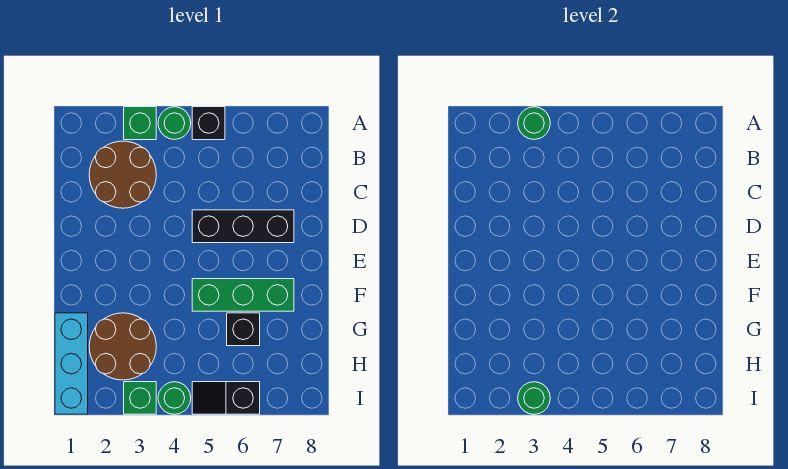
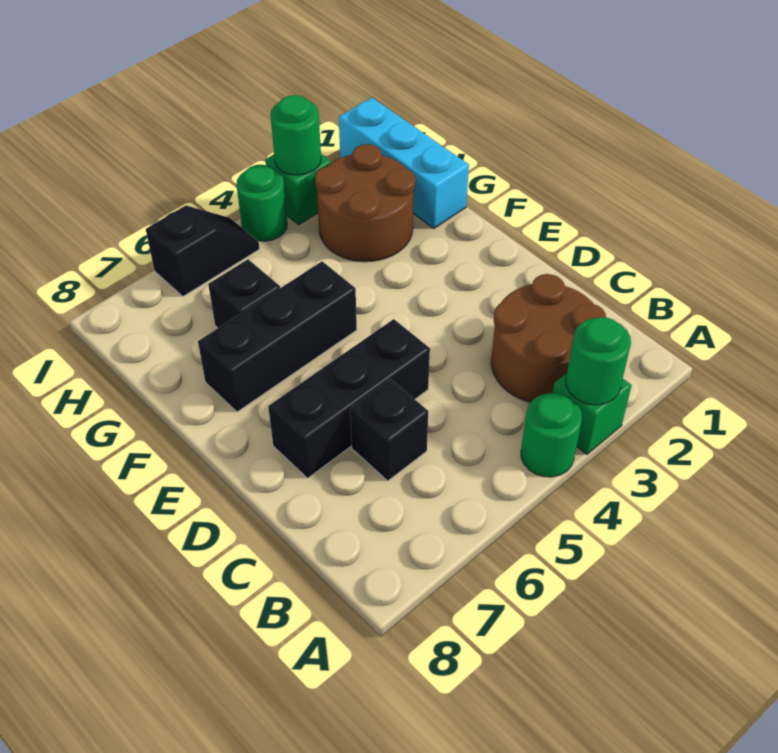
black 1x1 brick [192,107,225,140] -> black 1x1 brick moved to [350,379,428,481]
green 1x3 brick [192,279,294,311] -> black 1x3 brick [198,261,357,412]

